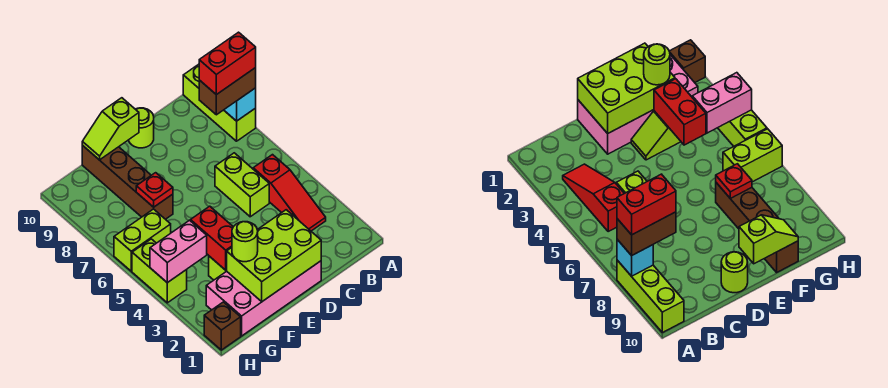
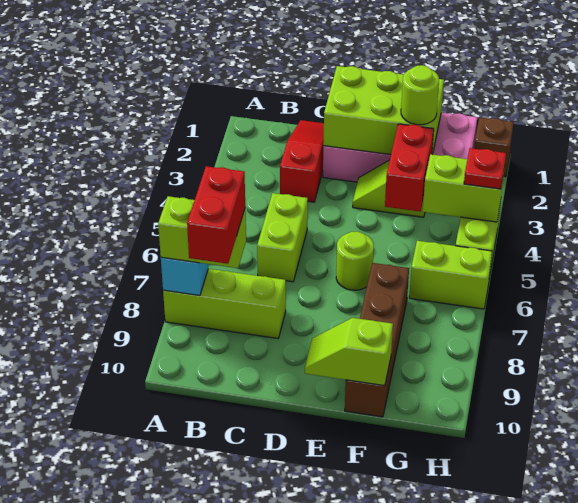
lime 1x3 brick [183,64,256,141] -> lime 1x3 brick turned to [163,269,286,338]
brown 1x2 brick [199,68,256,115] -> lime 1x2 brick [158,196,246,268]
red 1x2 brick [199,32,256,95] -> red 1x2 brick turned to [187,166,245,264]
red 1x3 slope [253,155,326,231] -> red 1x3 slope moved to [280,120,324,202]
lime 1x1 round brick [129,108,154,148] -> lime 1x1 round brick moved to [336,231,374,290]
lime 1x2 slope [82,98,139,160] -> lime 1x2 slope turned to [305,318,393,386]
red 1x1 plate [136,173,173,207] -> red 1x1 plate moved to [464,148,506,189]
pink 1x2 brick [150,220,207,283] -> lime 1x2 brick [423,154,505,222]

